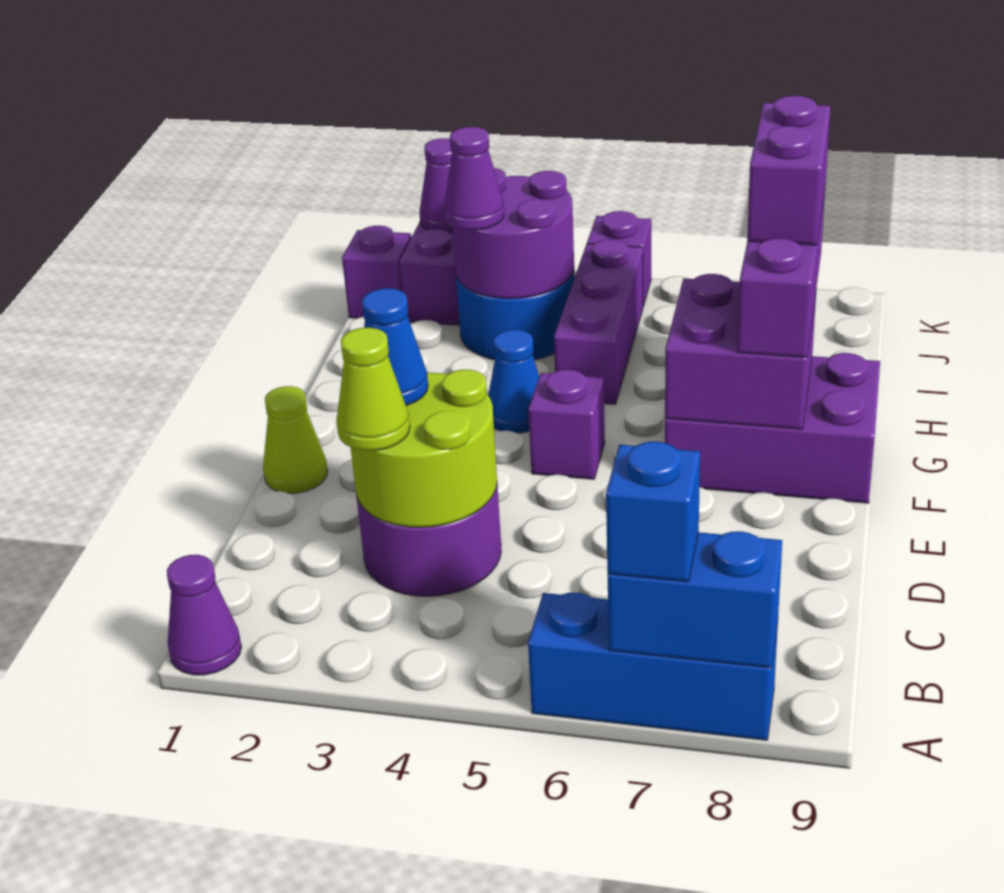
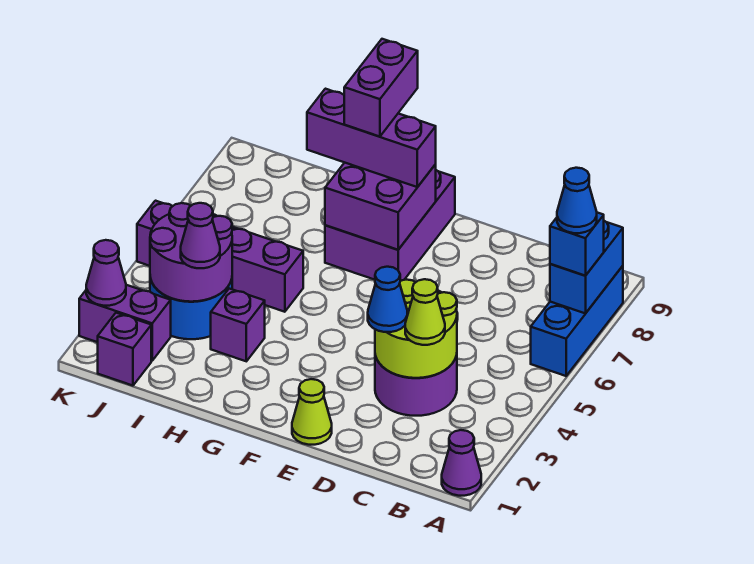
purple 1x1 brick [528,370,605,479] -> purple 1x1 brick moved to [211,289,265,361]
blue 1x1 cone [488,330,539,433] -> blue 1x1 cone moved to [557,168,597,233]
purple 1x2 brick [747,96,830,245] -> purple 1x2 brick turned to [344,39,418,137]

